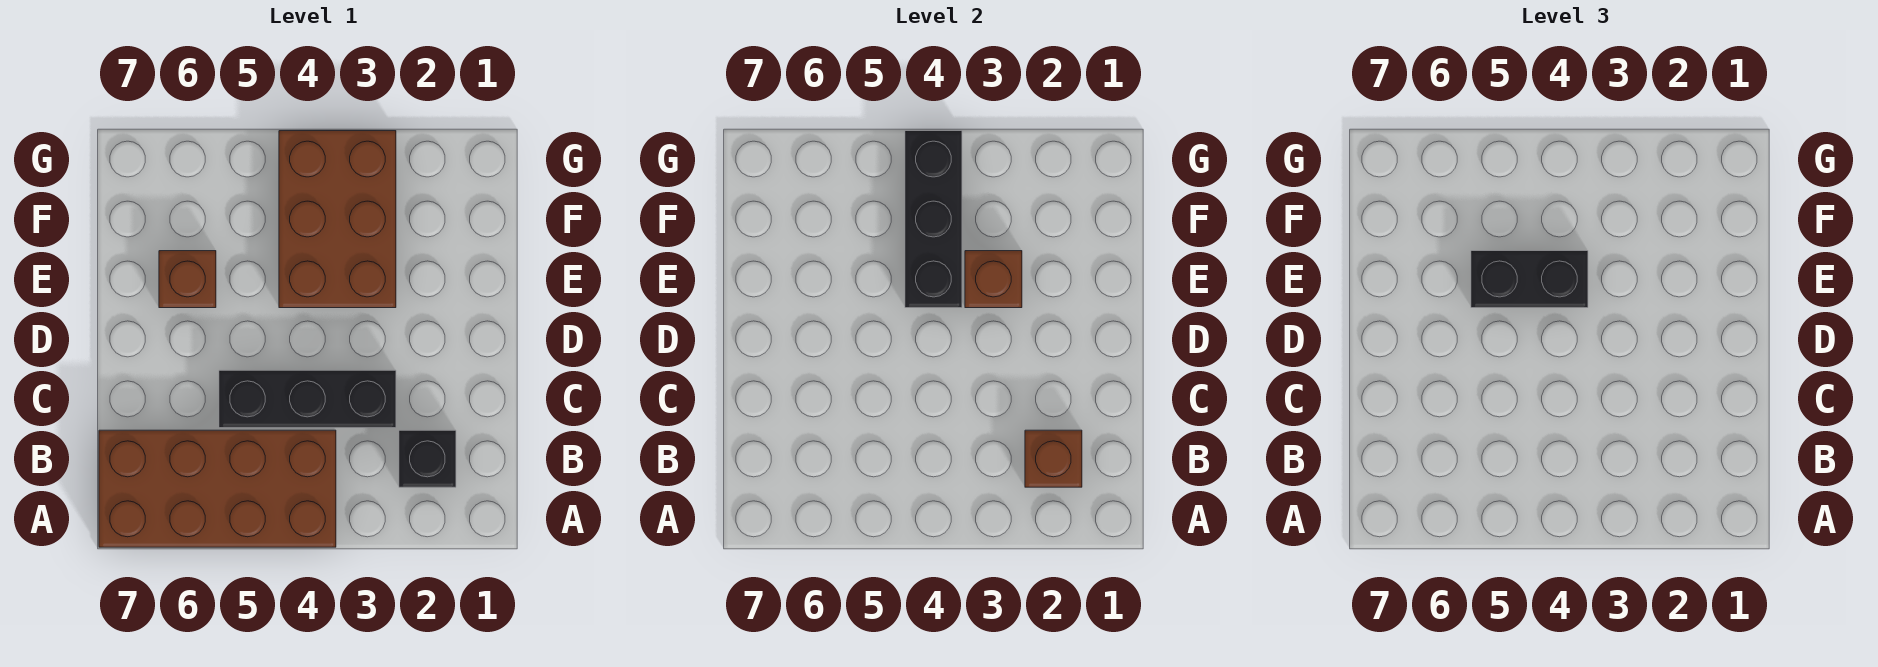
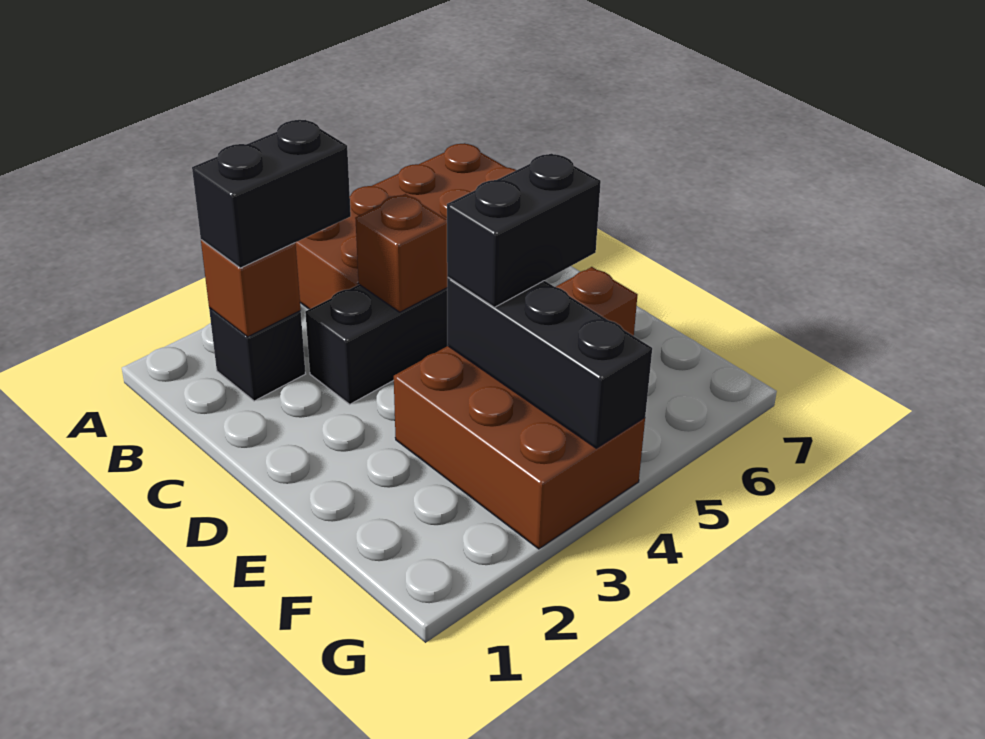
none -> black 1x2 brick [192,120,351,268]
brown 1x1 brick [965,251,1022,308] -> brown 1x1 brick moved to [355,194,448,312]

